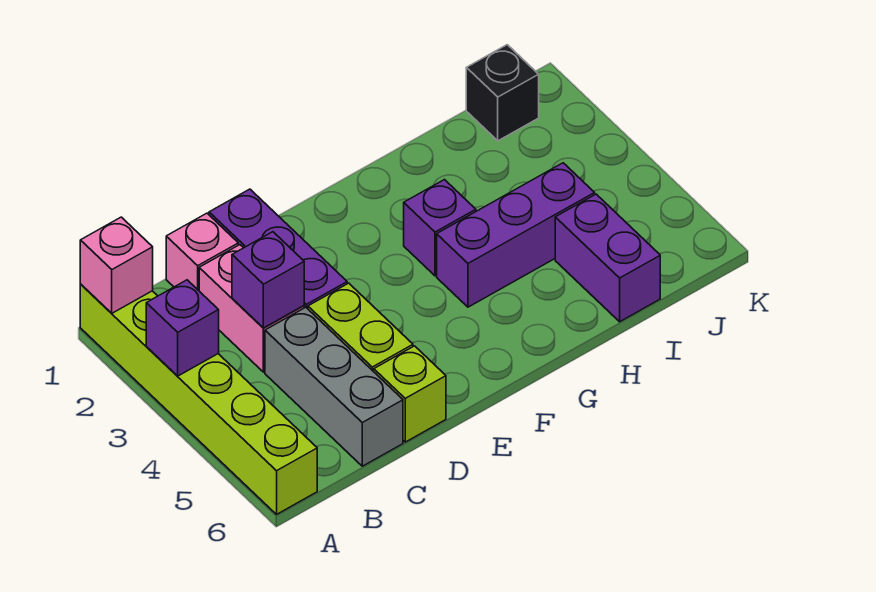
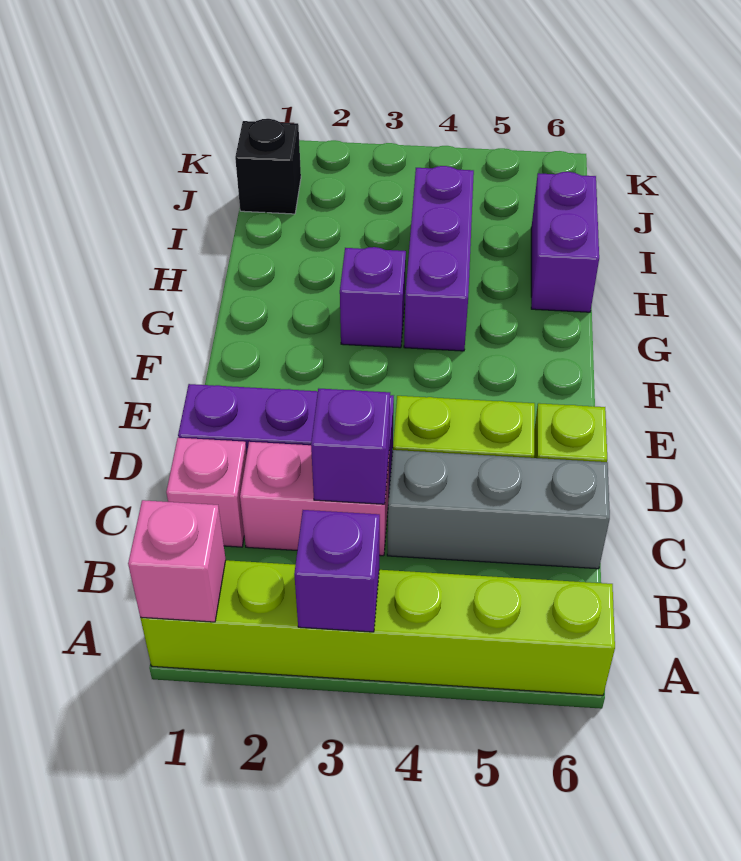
purple 1x2 brick [555,194,660,322] -> purple 1x2 brick turned to [531,172,599,312]

